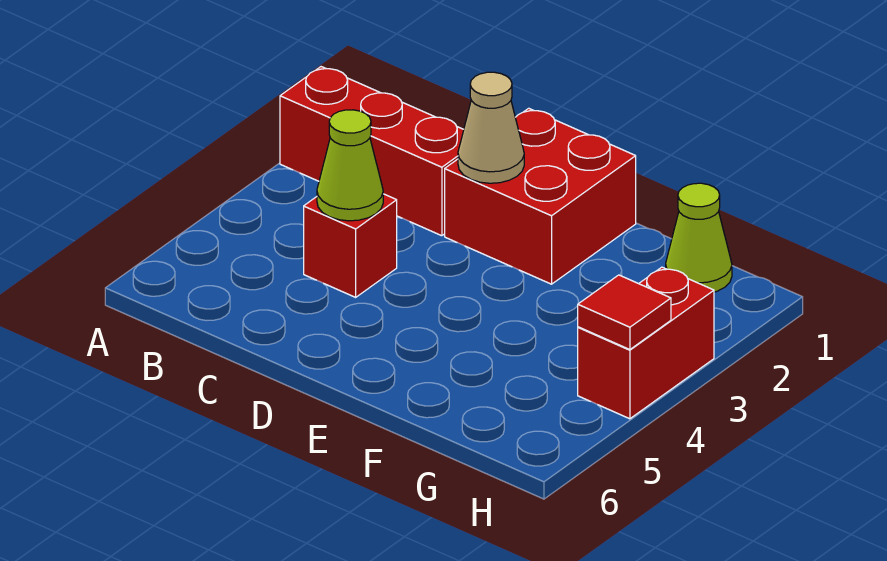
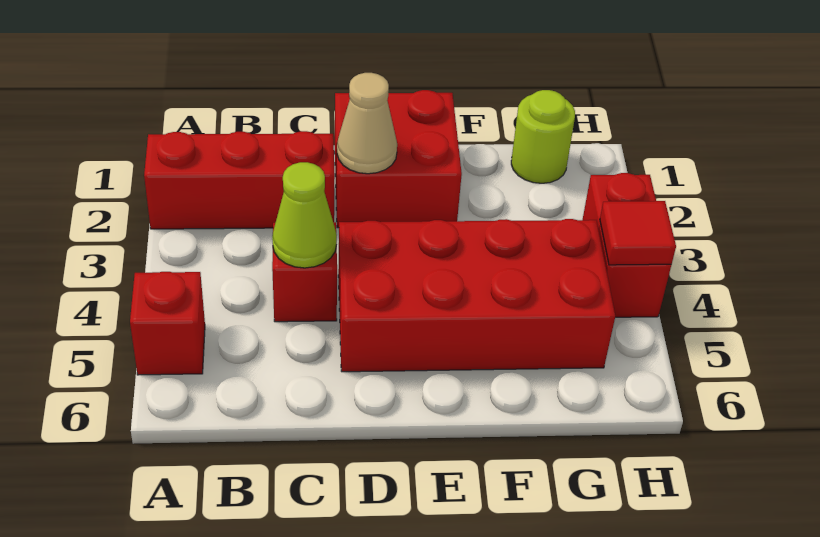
none -> red 1x1 brick [130,272,205,375]
none -> red 2x4 brick [338,219,615,372]
lime 1x1 cone [666,183,732,292] -> lime 1x1 round brick [511,90,575,183]

